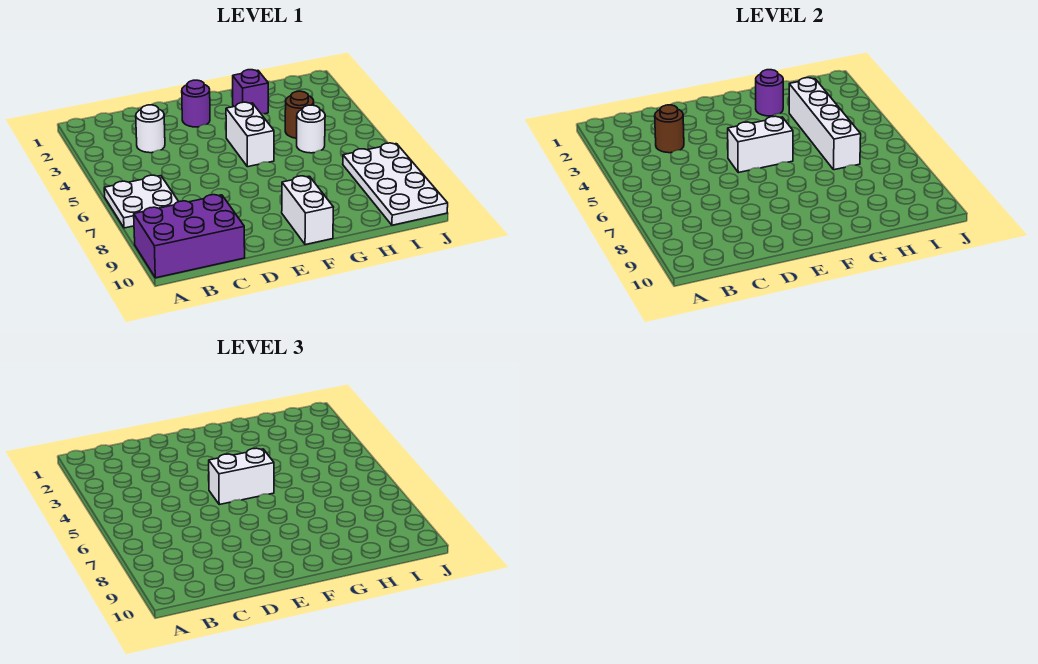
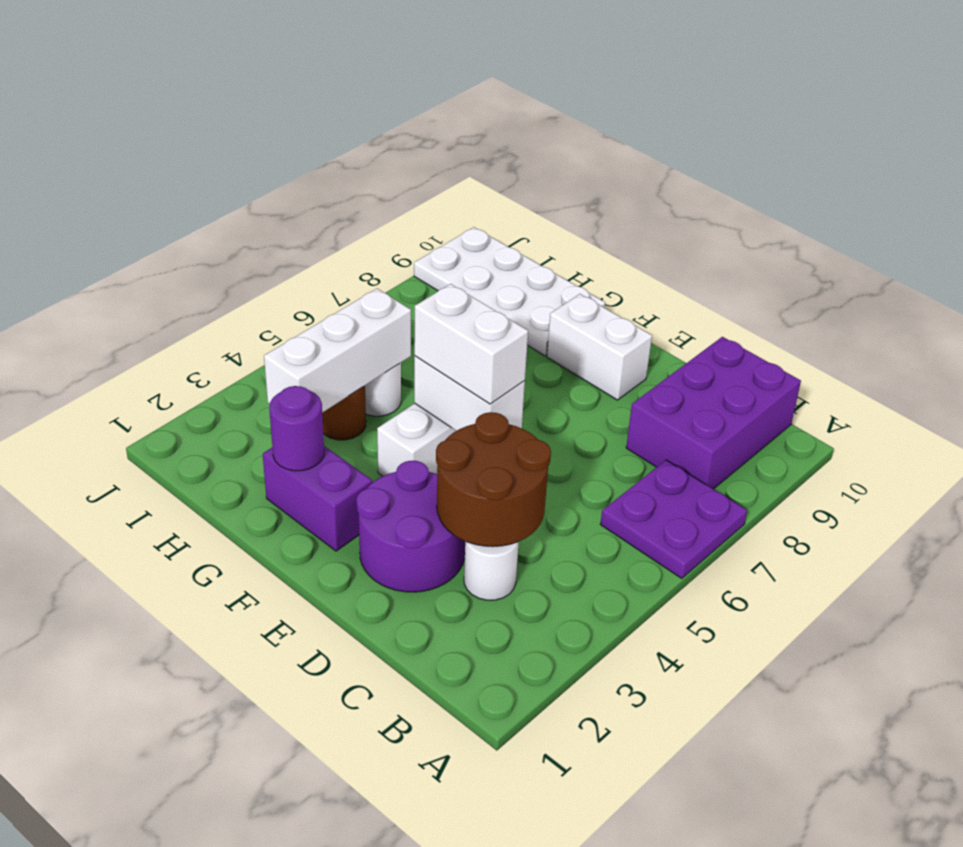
white 2x2 plate [104,175,179,228] -> purple 2x2 plate [600,460,747,579]
purple 2x3 brick [134,195,245,278] -> purple 2x3 brick turned to [626,337,801,489]
brown 1x1 round brick [655,105,684,153] -> brown 2x2 round brick [436,412,551,547]
purple 1x1 round brick [182,80,210,127] -> purple 2x2 round brick [356,461,465,592]
white 1x2 brick [282,176,334,245] -> white 1x2 brick turned to [547,294,652,400]
purple 1x1 brick [233,70,268,114] -> purple 1x2 brick [263,446,372,551]
white 1x4 brick [789,78,861,170] -> white 1x3 brick [264,289,411,413]
white 2x4 plate [343,143,448,225] -> white 2x4 plate turned to [414,227,605,356]

